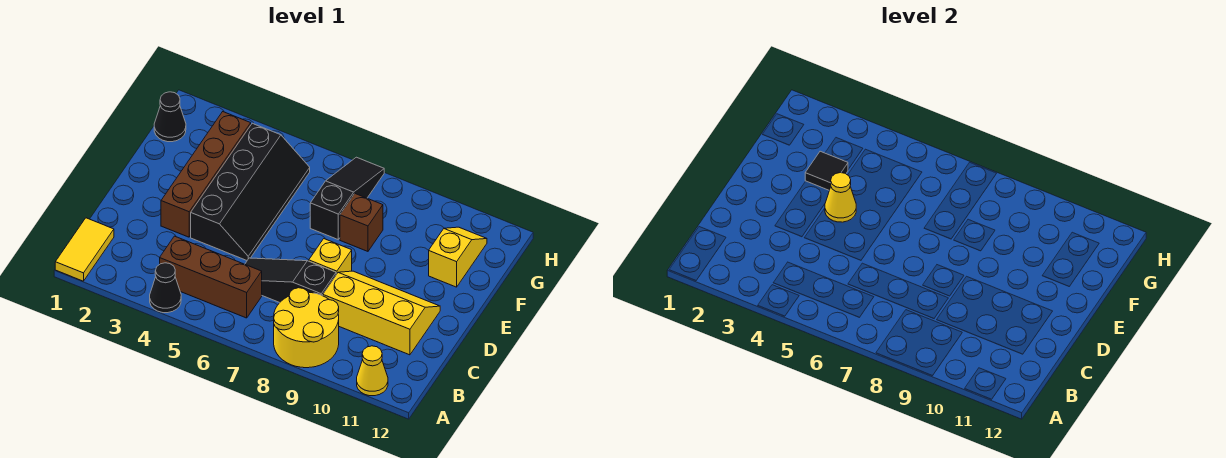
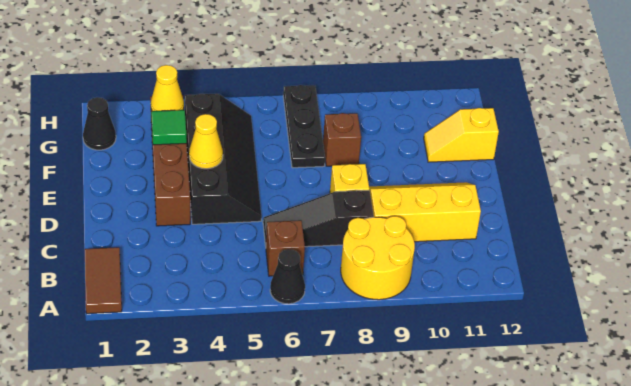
yellow 1x2 tile [55,218,114,281] -> brown 1x2 tile [85,247,122,314]
black 1x1 cone [150,263,181,313] -> black 1x1 cone moved to [270,249,305,304]
yellow 1x1 cone [357,346,388,396] -> yellow 1x1 cone moved to [151,65,184,111]
brown 1x3 brick [160,236,262,318] -> brown 1x1 brick [266,220,305,276]
black 1x1 tile [805,151,848,190] -> green 1x1 tile [151,110,187,145]
black 1x3 slope [310,157,384,239] -> black 1x3 plate [283,85,325,168]
yellow 1x2 slope [429,227,487,287] -> yellow 1x2 slope turned to [424,108,499,162]

